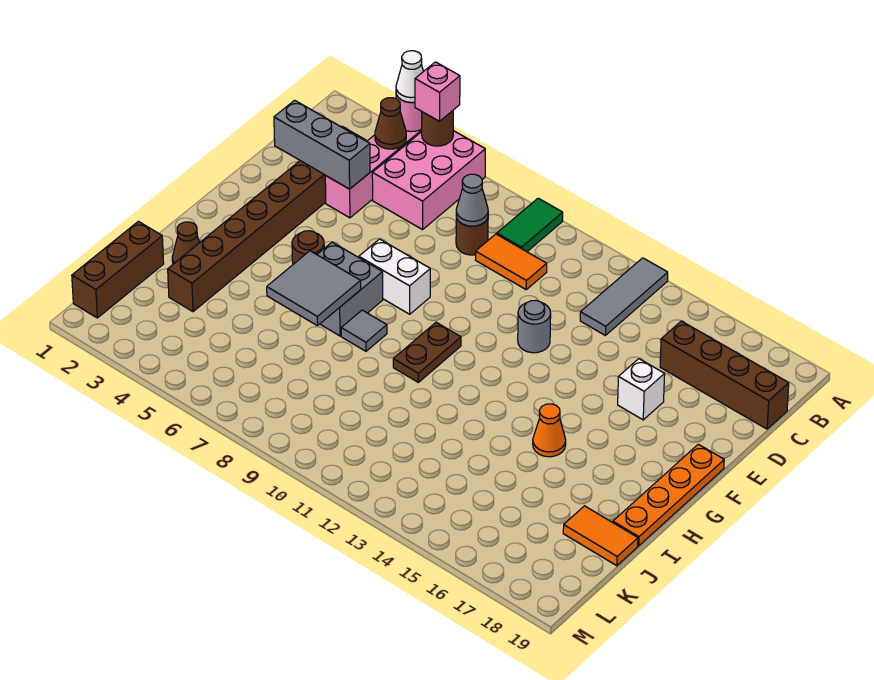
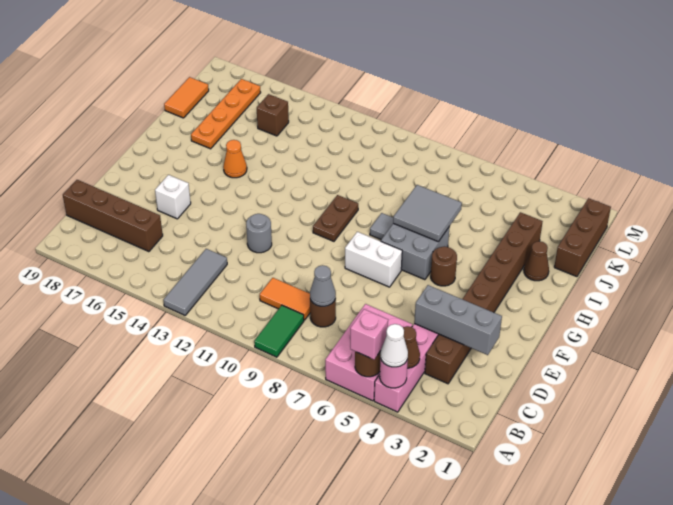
orange 1x4 plate [613,444,724,546] -> orange 1x4 plate moved to [191,79,261,149]
orange 1x2 tile [563,506,638,566] -> orange 1x2 tile turned to [164,77,209,118]
none -> brown 1x1 brick [257,94,289,136]

